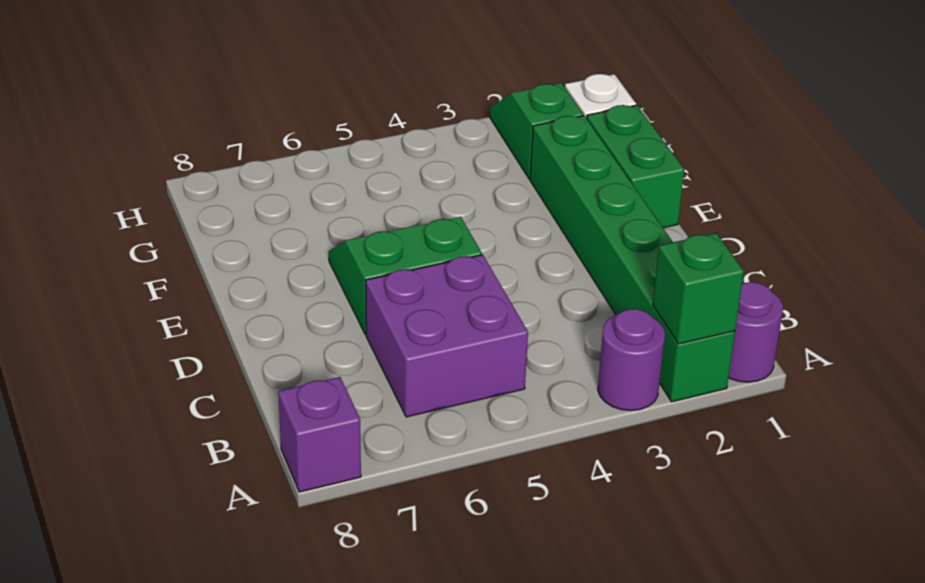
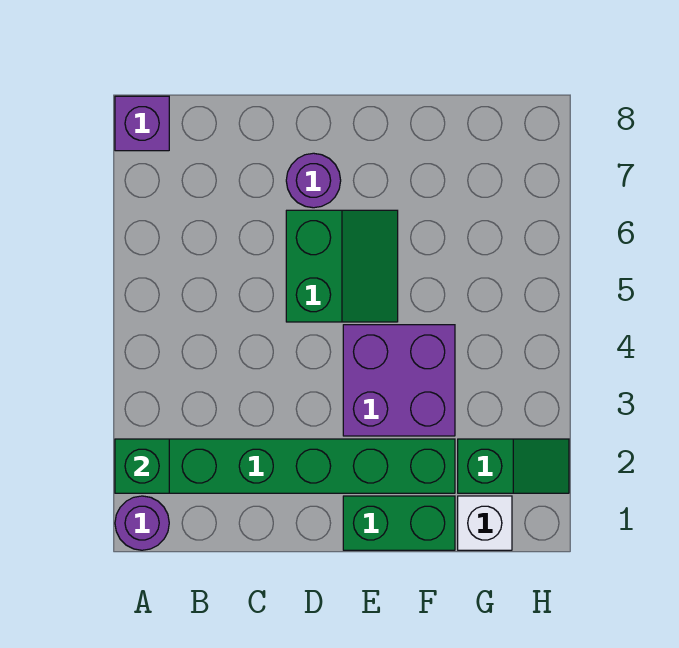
purple 1x1 round brick [598,309,665,411] -> purple 1x1 round brick moved to [286,153,341,208]
purple 2x2 brick [366,255,528,417] -> purple 2x2 brick moved to [343,325,455,436]

